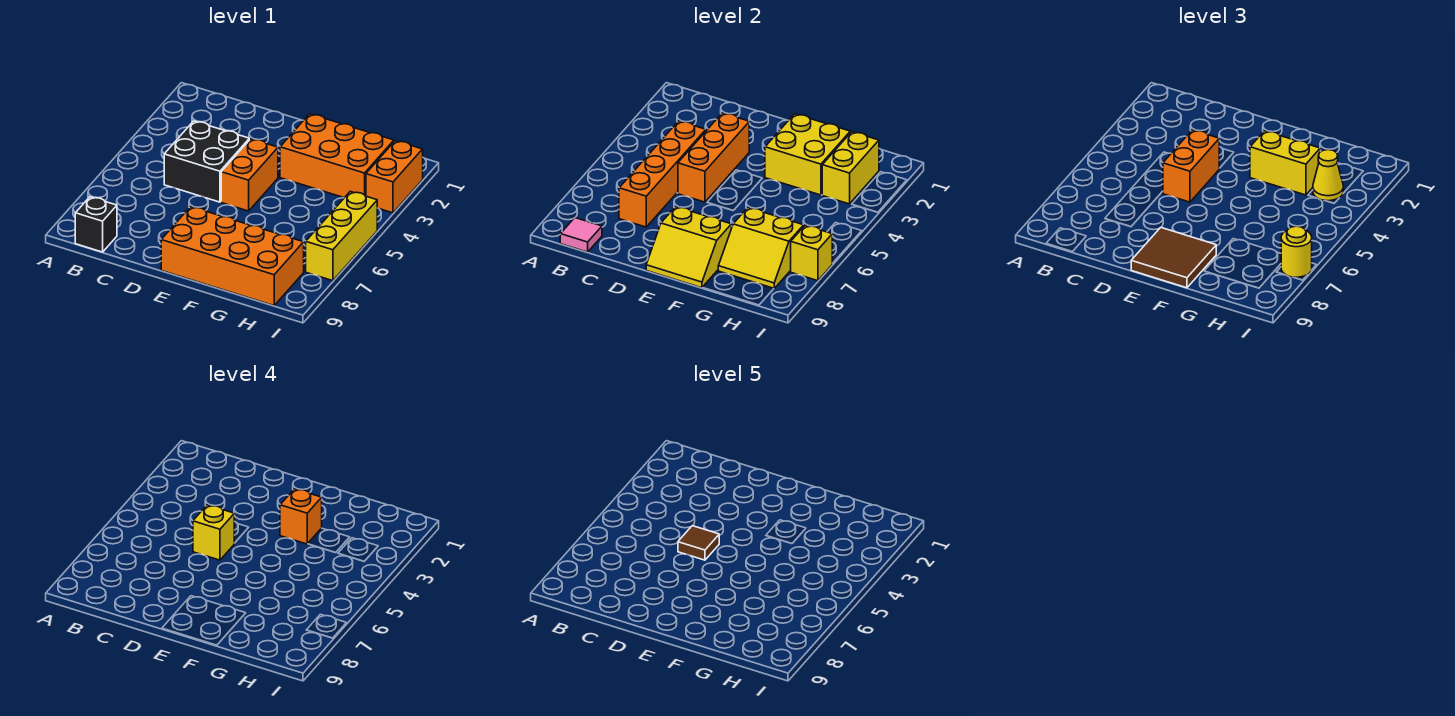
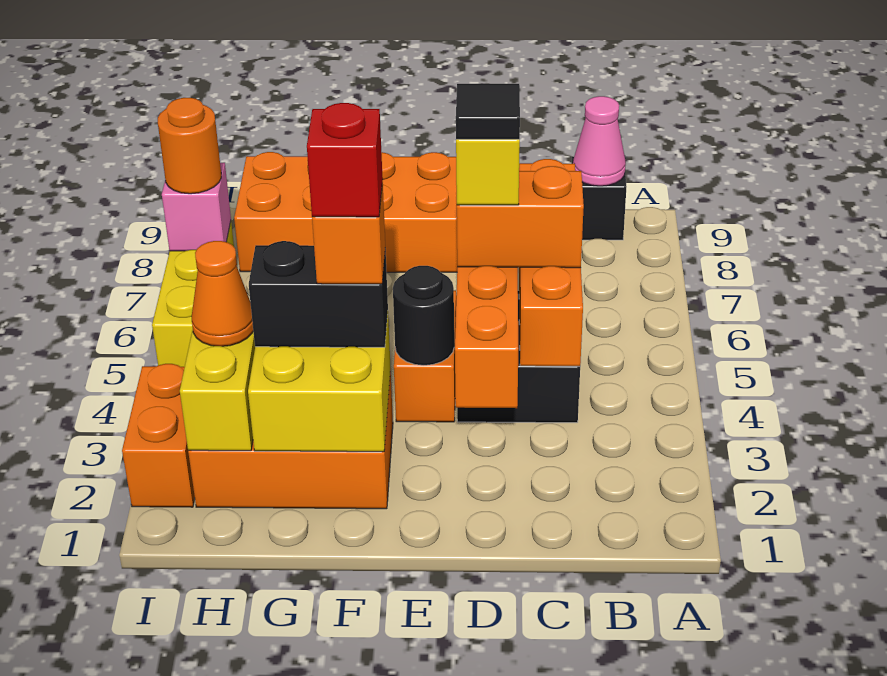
pink 1x1 tile [560,218,602,252] -> pink 1x1 cone [573,96,626,186]
orange 1x2 brick [1163,130,1219,202] -> orange 1x2 brick turned to [457,166,584,268]
brown 1x1 tile [678,526,719,560] -> black 1x1 tile [456,84,520,139]
none -> black 1x1 round brick [393,266,454,365]
yellow 2x2 slope [646,207,731,288] -> none
brown 2x2 tile [1131,227,1216,288] -> none
yellow 1x2 brick [1250,131,1320,195] -> black 1x2 brick [249,241,388,347]
none -> red 1x1 brick [307,103,383,217]
yellow 2x2 slope [718,208,804,288] -> none
yellow 1x1 cone [1313,150,1343,201] -> orange 1x1 cone [192,241,253,346]
yellow 1x1 brick [791,225,832,281] -> pink 1x1 brick [162,163,231,251]
yellow 1x1 round brick [1281,226,1312,278] -> orange 1x1 round brick [158,98,221,194]

